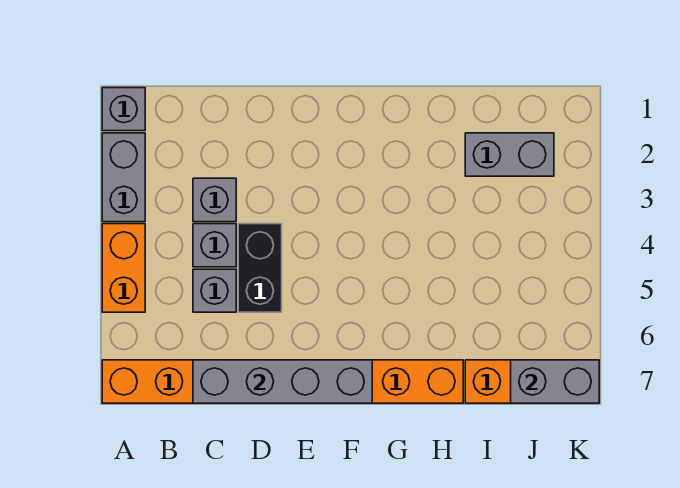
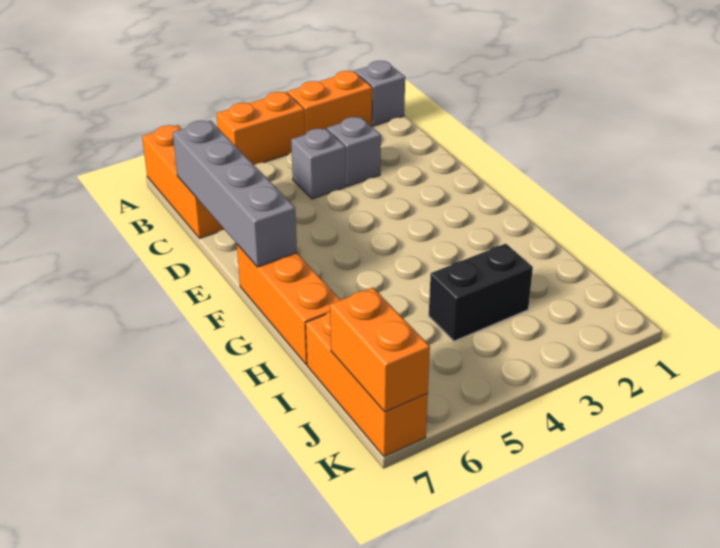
grey 1x2 brick [102,133,145,222] -> orange 1x2 brick [287,71,372,135]
grey 1x1 brick [193,269,236,312] -> none
black 1x2 brick [238,224,282,312] -> black 1x2 brick moved to [429,244,533,341]
grey 1x2 brick [465,133,554,176] -> none
grey 1x2 brick [511,360,599,403] -> orange 1x2 brick [330,288,430,412]

